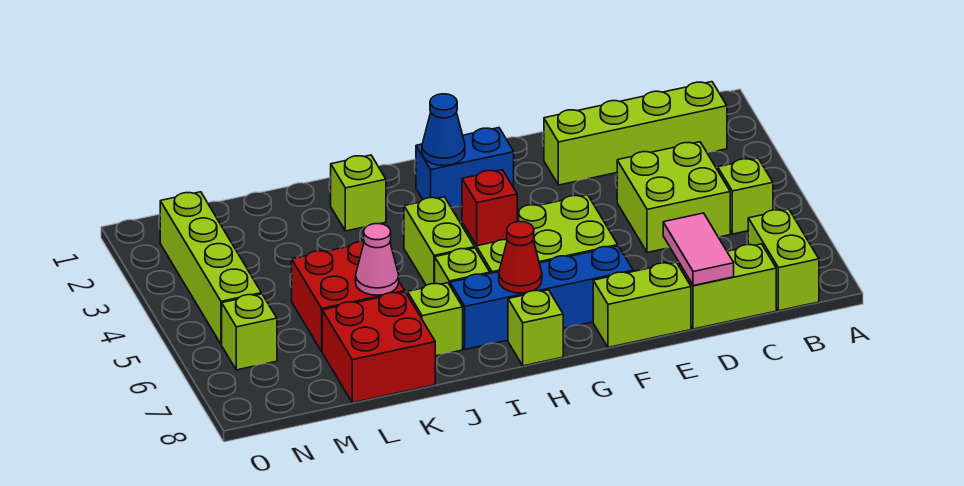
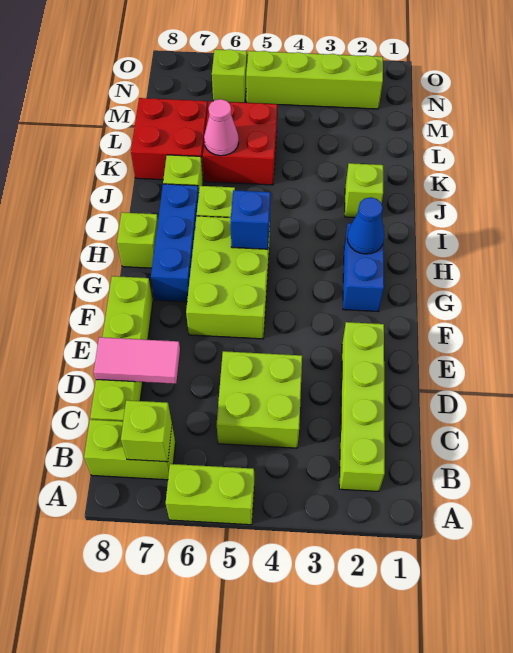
lime 1x1 brick [718,158,773,234] -> lime 1x1 brick moved to [121,400,172,462]
blue 1x4 brick [450,246,633,349] -> blue 1x3 brick [151,184,199,302]
red 1x1 brick [462,170,517,246] -> blue 1x1 brick [230,190,270,249]
red 1x1 cone [499,222,542,293] -> none
lime 1x2 brick [404,197,475,285] -> lime 1x2 brick moved to [166,464,254,525]

